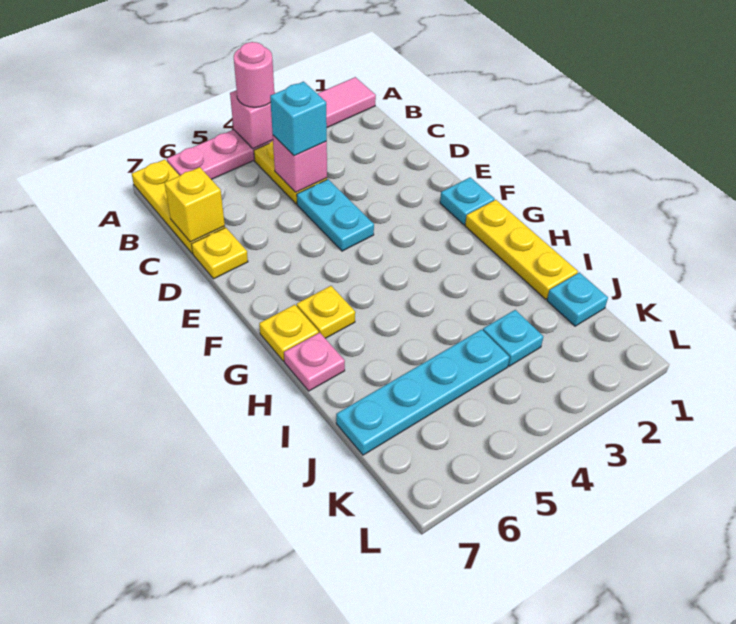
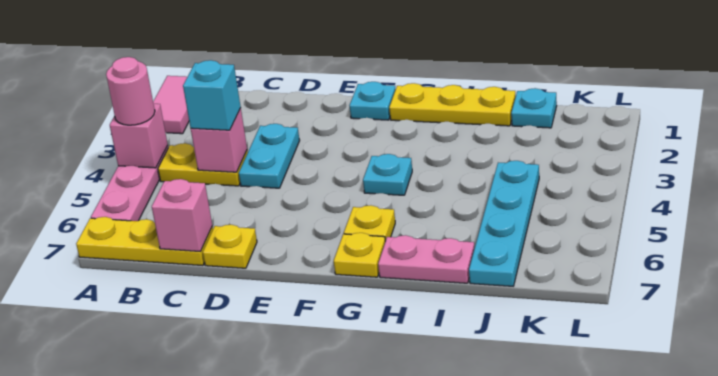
yellow 1x1 brick [165,167,225,242] -> pink 1x1 brick [152,179,212,251]
cyan 1x2 plate [297,179,374,251] -> cyan 1x2 plate turned to [239,124,300,188]
pink 1x1 plate [284,333,345,391] -> pink 1x2 plate [378,235,475,283]
cyan 1x1 plate [483,310,543,366] -> cyan 1x1 plate moved to [363,154,412,195]

